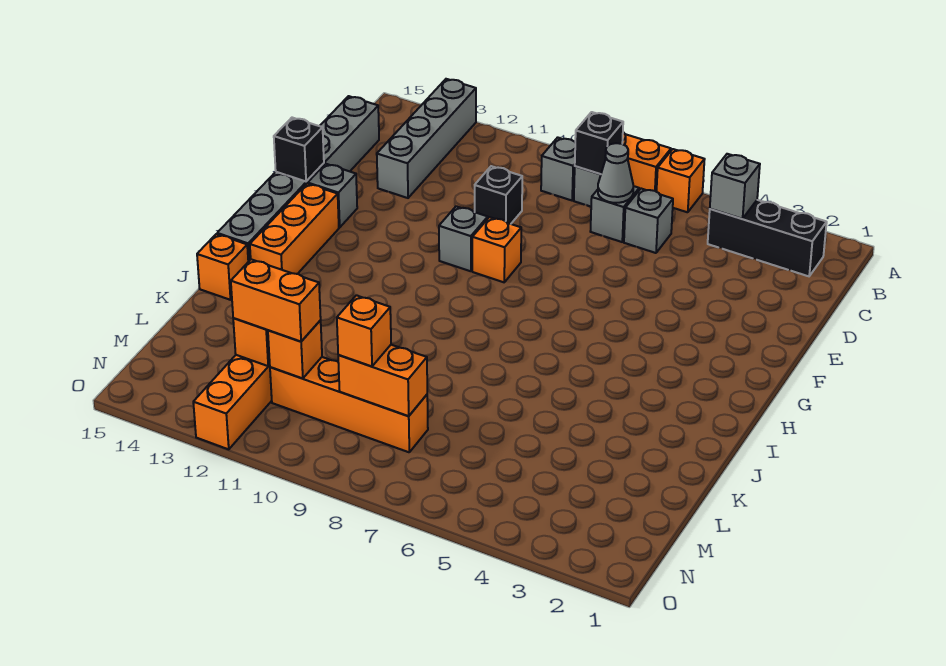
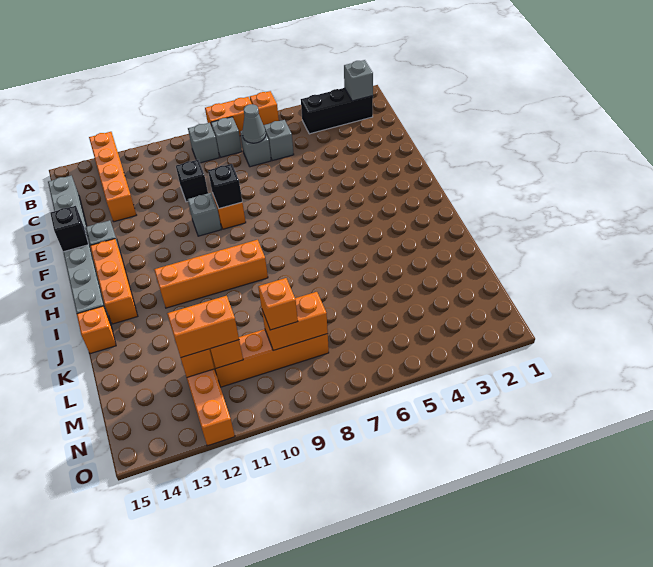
grey 1x4 brick [377,79,476,198] -> orange 1x4 brick [89,132,136,222]
grey 1x1 brick [710,154,760,219] -> grey 1x1 brick moved to [344,60,373,101]
black 1x1 brick [575,112,623,174] -> black 1x1 brick moved to [208,164,242,209]
none -> orange 1x4 brick [154,240,268,308]

